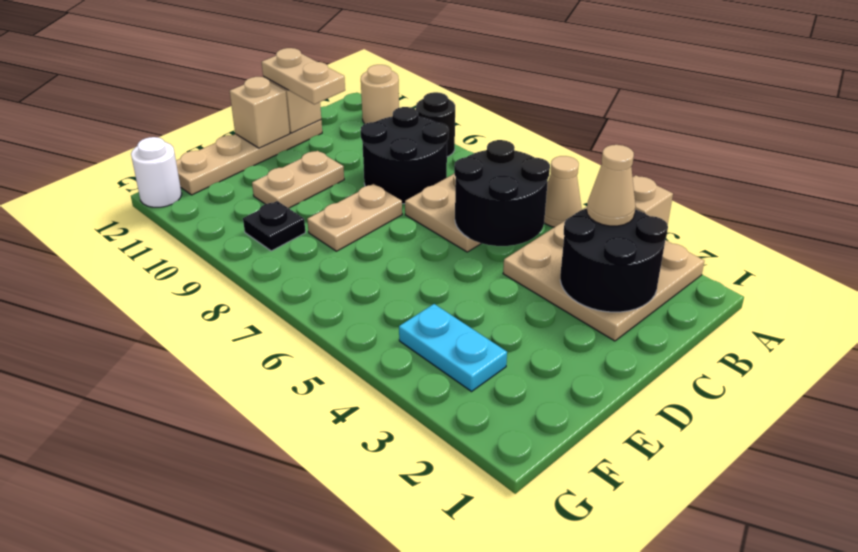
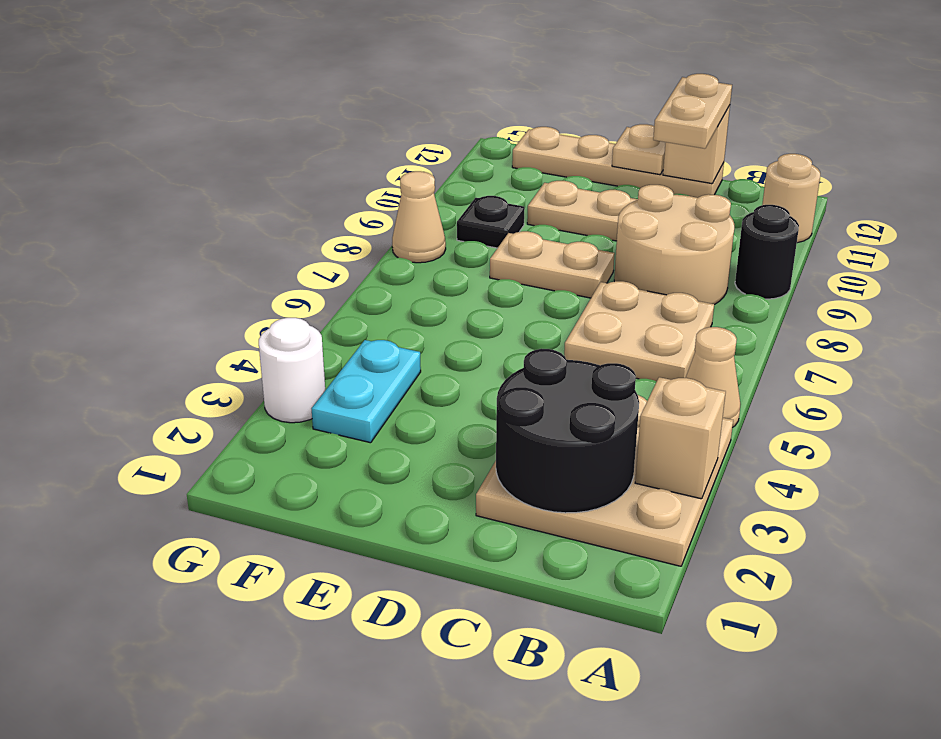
tan 1x1 cone [587,145,636,226] -> tan 1x1 cone moved to [392,171,446,263]
black 2x2 round brick [454,140,550,246] -> none
black 2x2 round brick [361,107,449,204] -> tan 2x2 round brick [614,185,734,305]
tan 1x1 brick [230,77,290,148] -> tan 1x1 plate [612,124,666,175]
white 1x1 round brick [131,137,182,207] -> white 1x1 round brick moved to [259,318,325,423]

